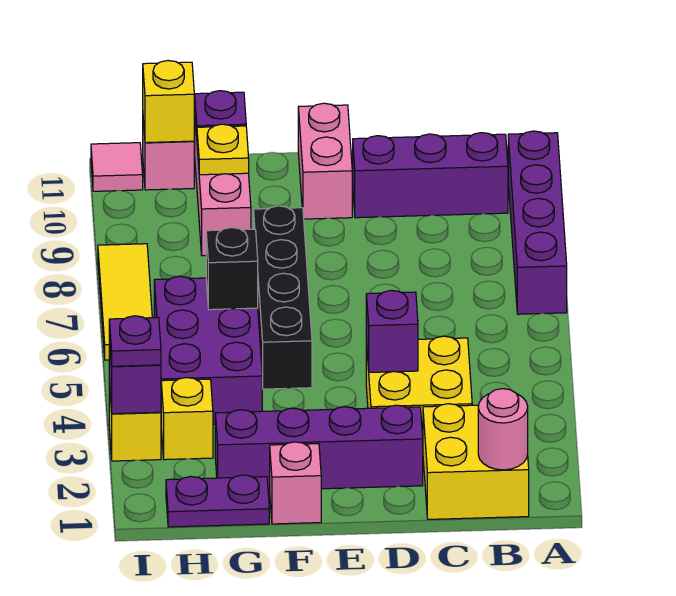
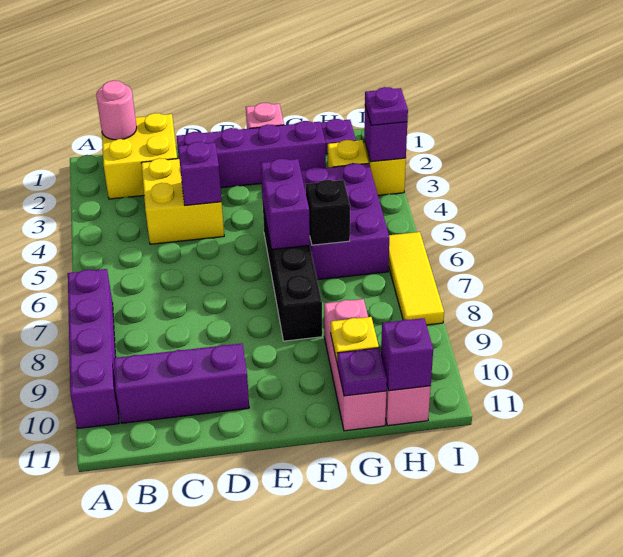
pink 1x2 brick [298,103,352,219] -> none
none -> purple 1x2 brick [261,159,310,249]
yellow 1x1 brick [143,61,194,143] -> purple 1x1 brick [381,318,433,391]
pink 1x1 tile [91,143,143,191] -> none

